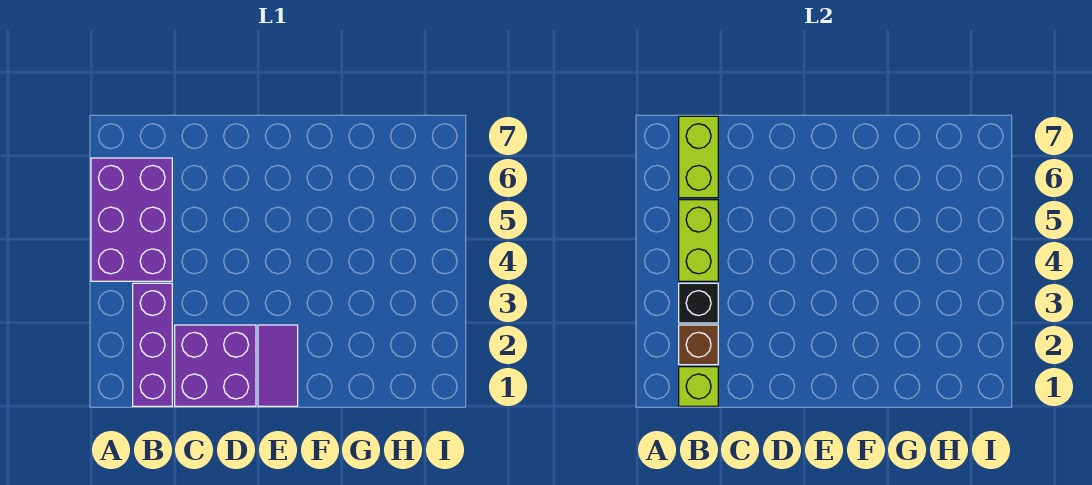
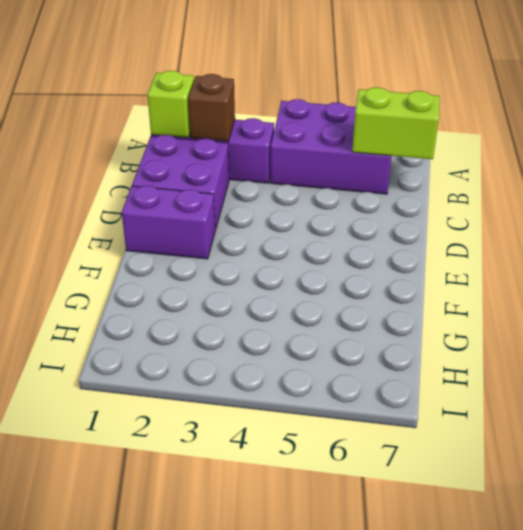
black 1x1 brick [679,283,718,323] -> none
lime 1x2 brick [679,200,718,281] -> none
purple 1x2 tile [258,325,298,406] -> purple 1x2 brick [122,186,215,259]

